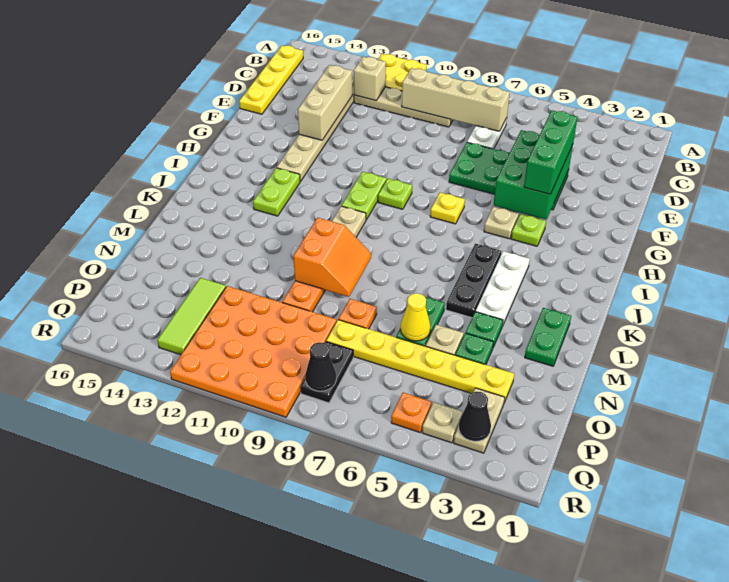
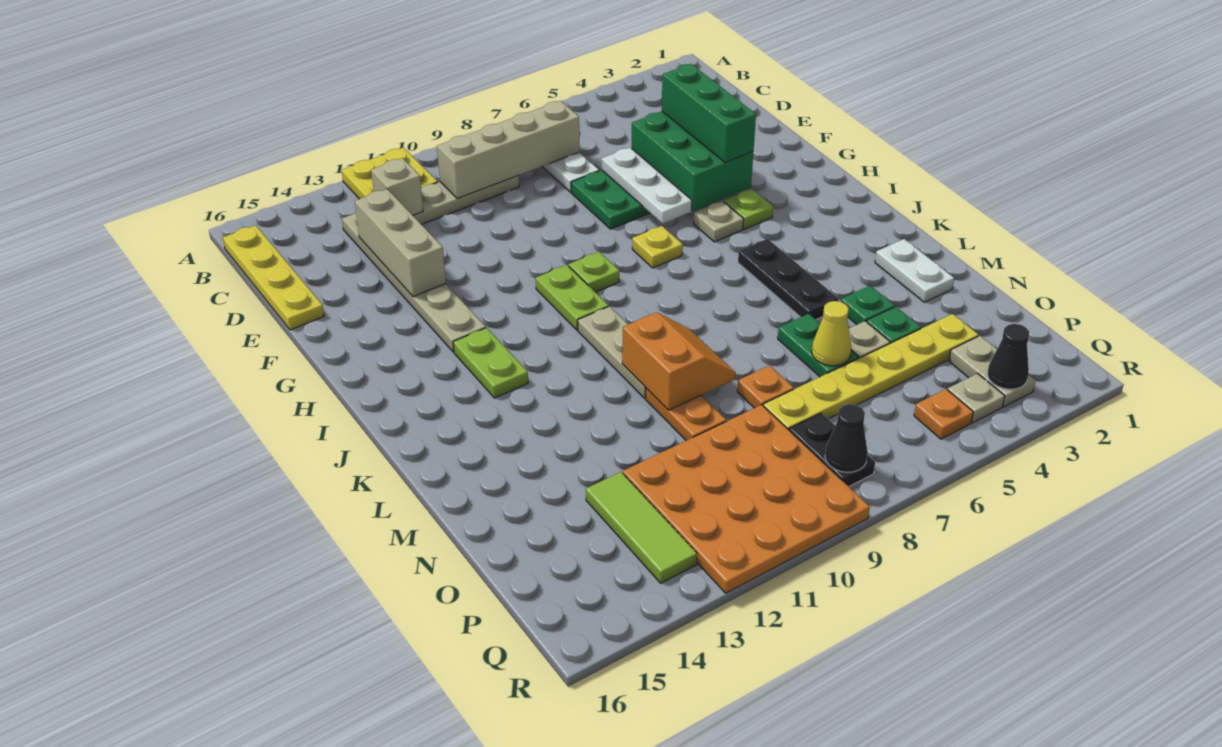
white 1x3 plate [475,251,530,326] -> white 1x3 plate moved to [601,147,692,224]
green 1x2 plate [525,308,571,366] -> white 1x2 plate [875,239,954,302]

